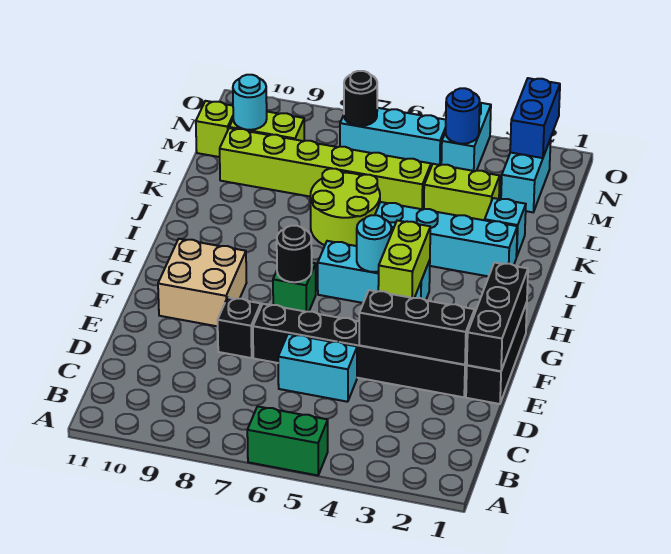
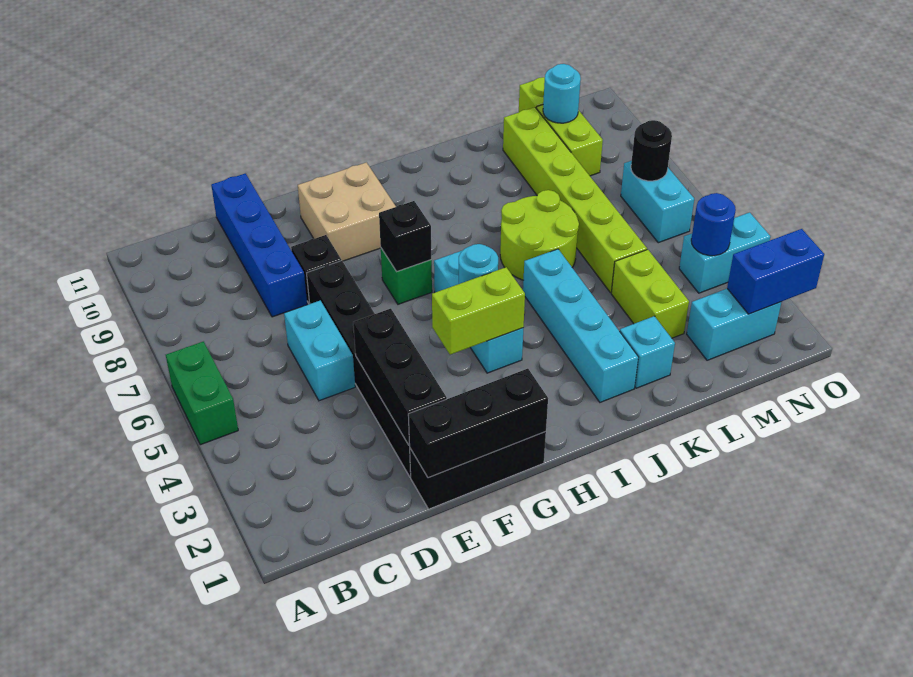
none -> blue 1x4 brick [211,174,307,317]
black 1x1 round brick [277,226,312,282] -> black 1x1 brick [379,201,431,271]
cyan 1x3 brick [340,108,446,167] -> cyan 1x2 brick [621,161,694,243]

